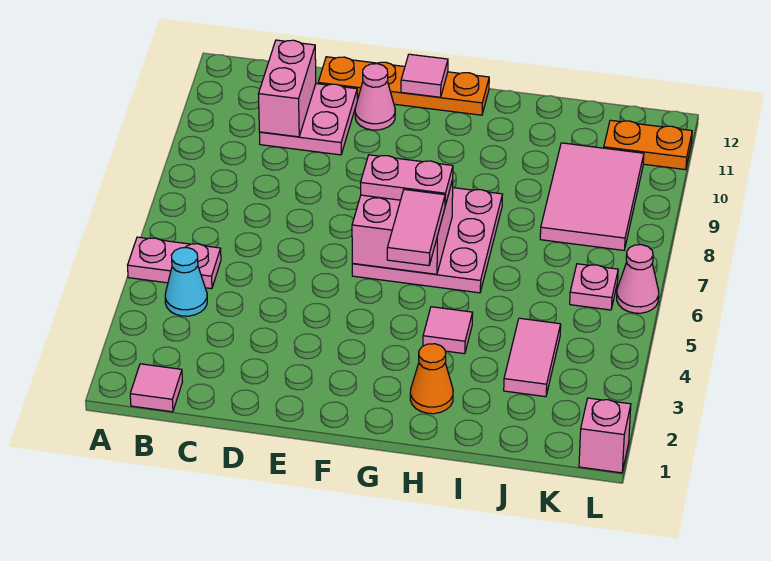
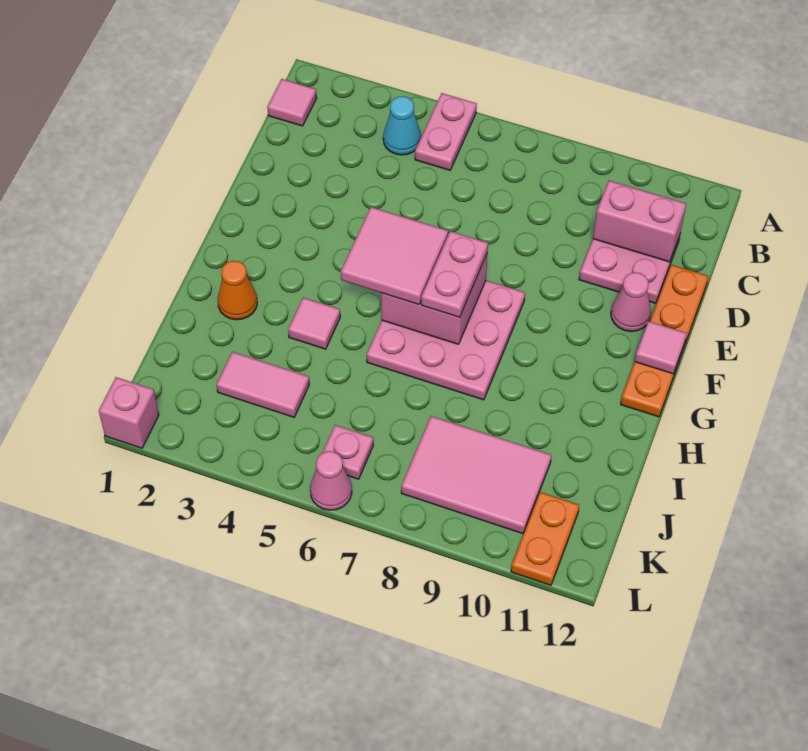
pink 1x2 tile [387,190,445,266] -> pink 2x2 tile [341,207,448,305]

